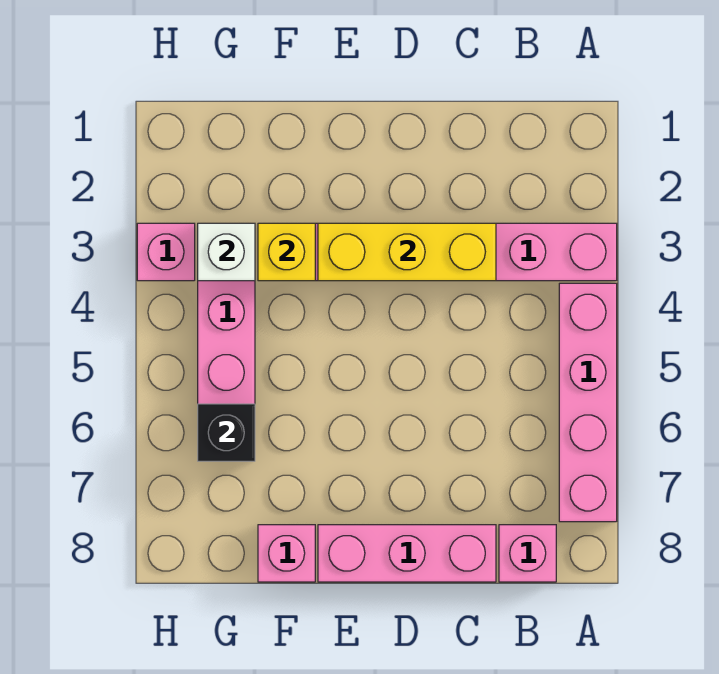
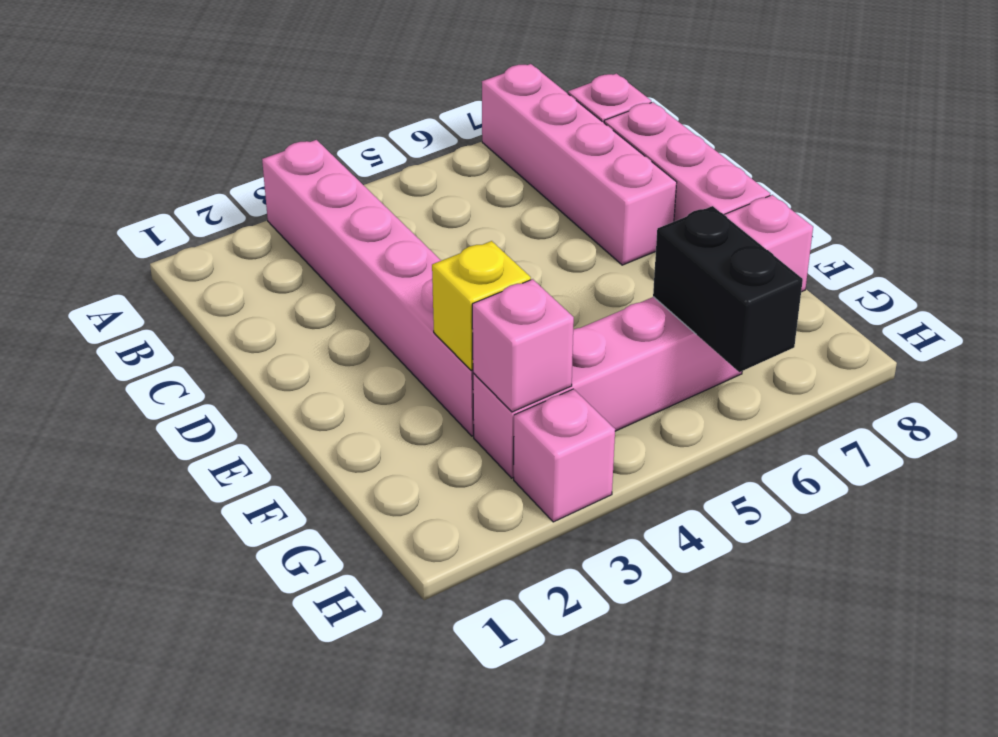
pink 1x4 brick [559,283,617,522] -> pink 1x4 brick turned to [482,64,677,265]
yellow 1x3 brick [318,223,496,281] -> none
white 1x1 brick [198,223,255,281] -> pink 1x1 brick [472,279,574,412]
black 1x1 brick [198,404,255,461] -> black 1x2 brick [653,206,803,372]

